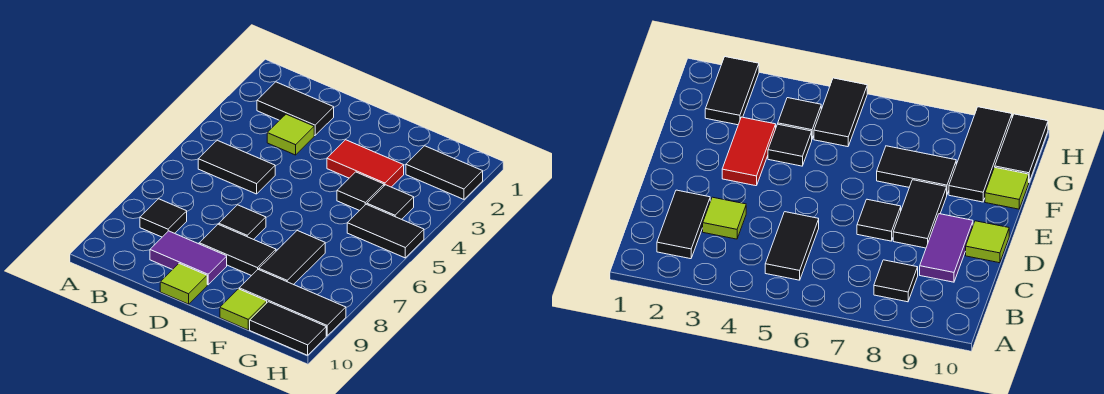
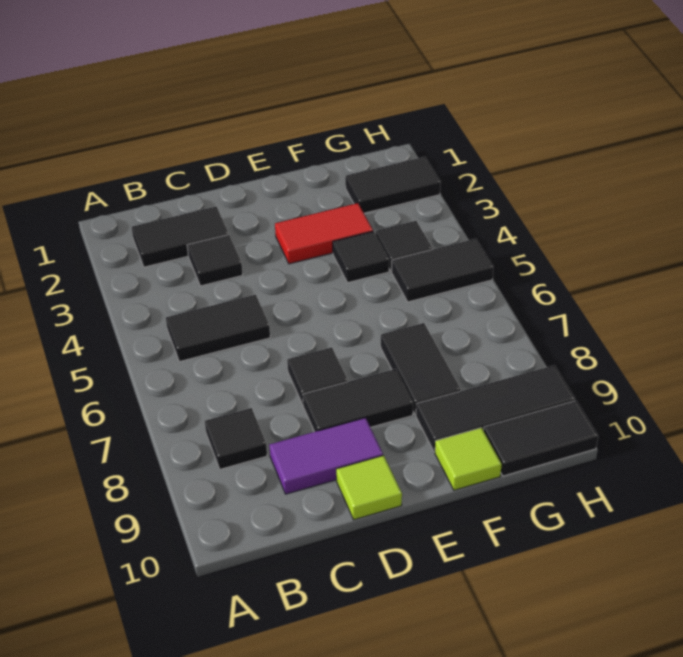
lime 1x1 tile [267,114,314,155] -> black 1x1 tile [187,235,243,286]

